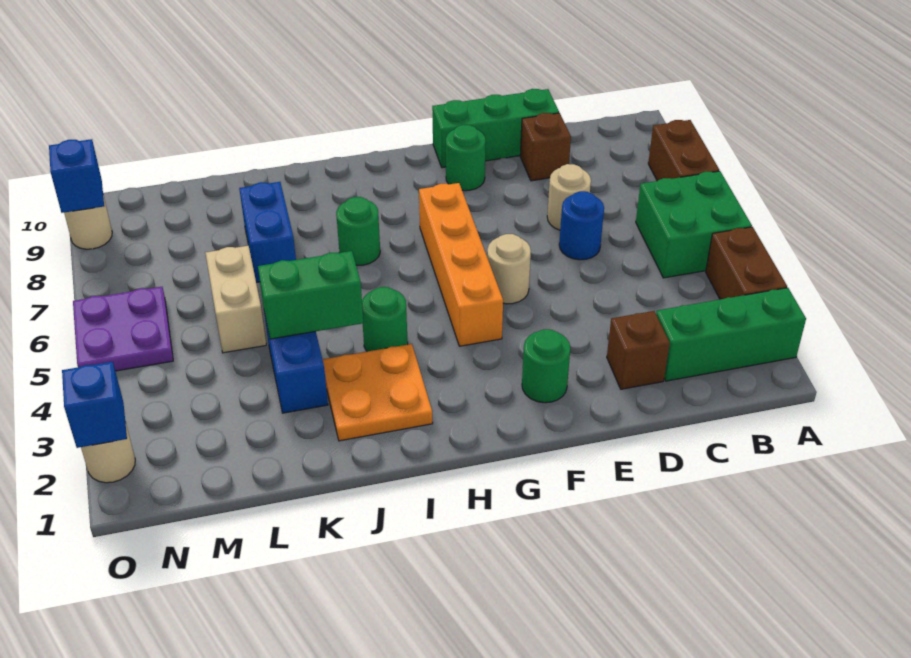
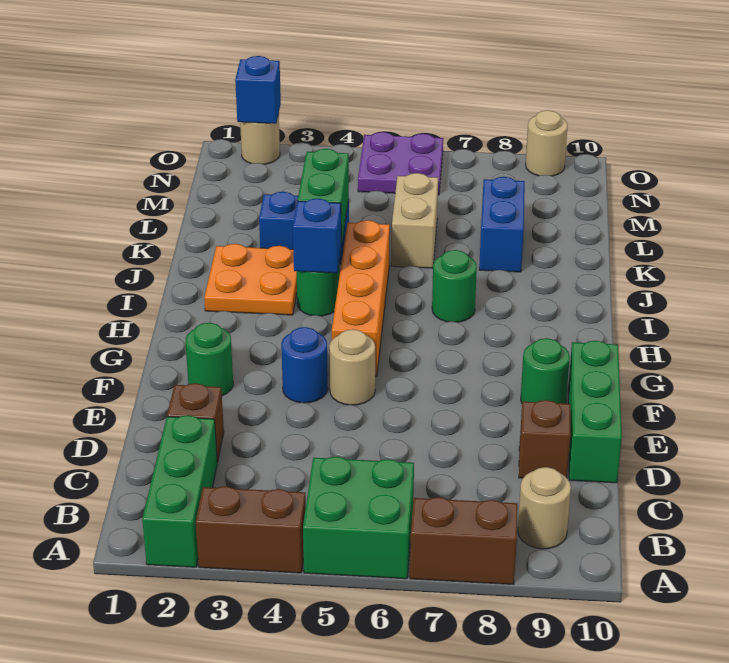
blue 1x1 round brick [559,191,604,260] -> blue 1x1 round brick moved to [281,327,328,403]
tan 1x1 round brick [547,164,591,230] -> tan 1x1 round brick moved to [518,467,571,549]
orange 1x4 brick [419,183,503,346] -> orange 1x4 brick turned to [332,220,390,376]
blue 1x2 brick [239,182,296,283] -> blue 1x2 brick turned to [479,177,525,272]
tan 1x2 brick [205,246,266,353] -> tan 1x2 brick turned to [391,173,438,268]
blue 1x1 brick [49,139,104,213] -> blue 1x1 brick moved to [293,199,341,273]

